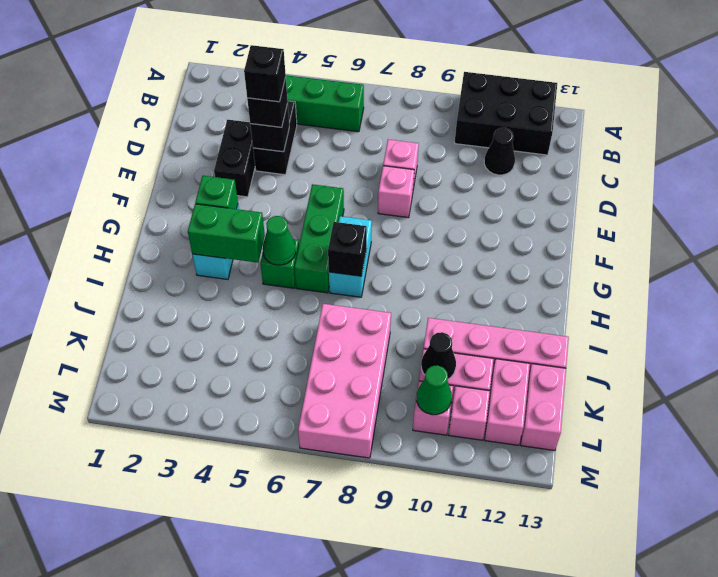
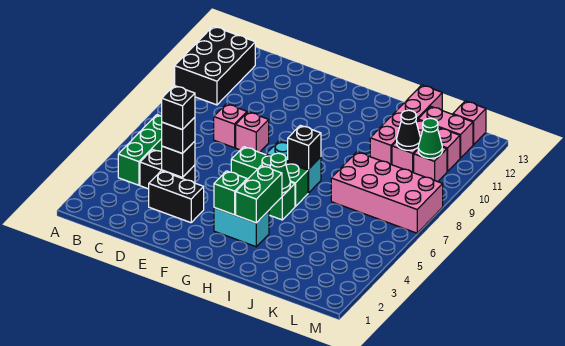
black 1x1 cone [484,128,515,175] -> none
pink 1x2 brick [521,364,566,451] -> pink 1x1 brick [453,101,486,145]

